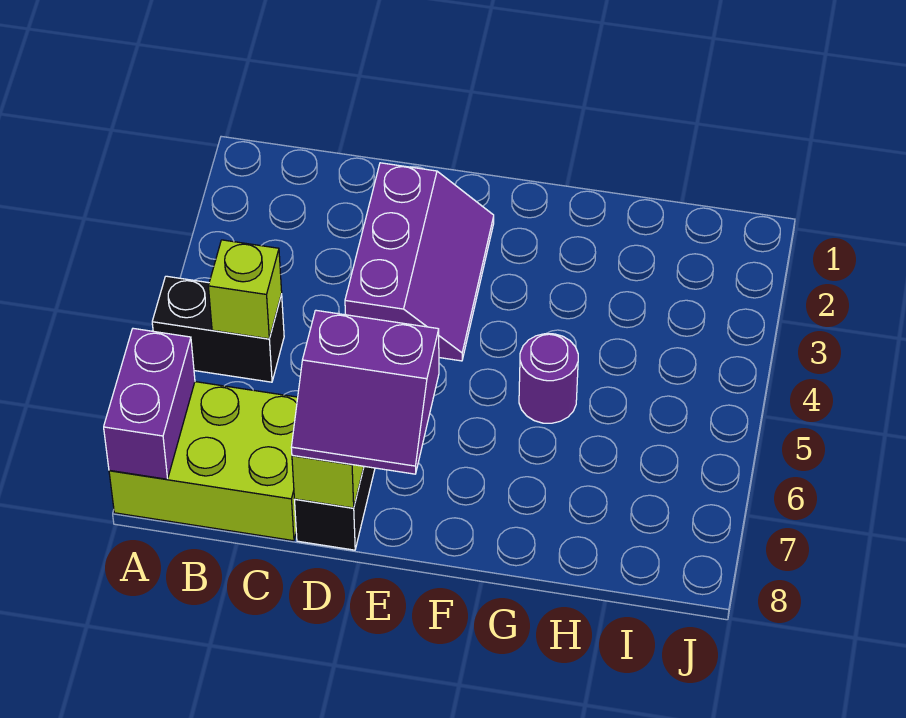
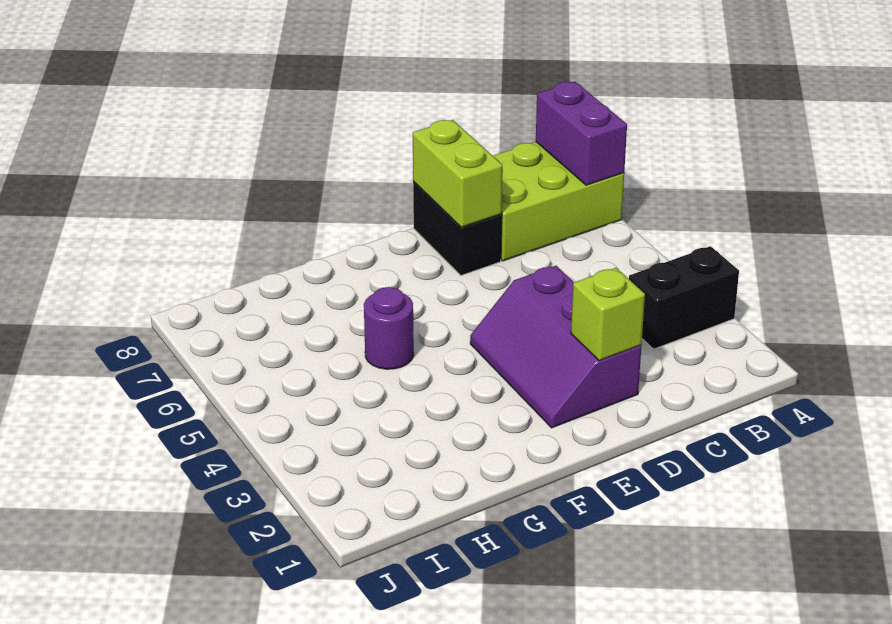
black 1x2 brick [152,276,284,382] -> black 1x2 brick moved to [629,246,739,349]
lime 1x1 brick [208,240,282,339] -> lime 1x1 brick moved to [571,268,645,361]
purple 2x2 slope [291,310,439,474] -> none

